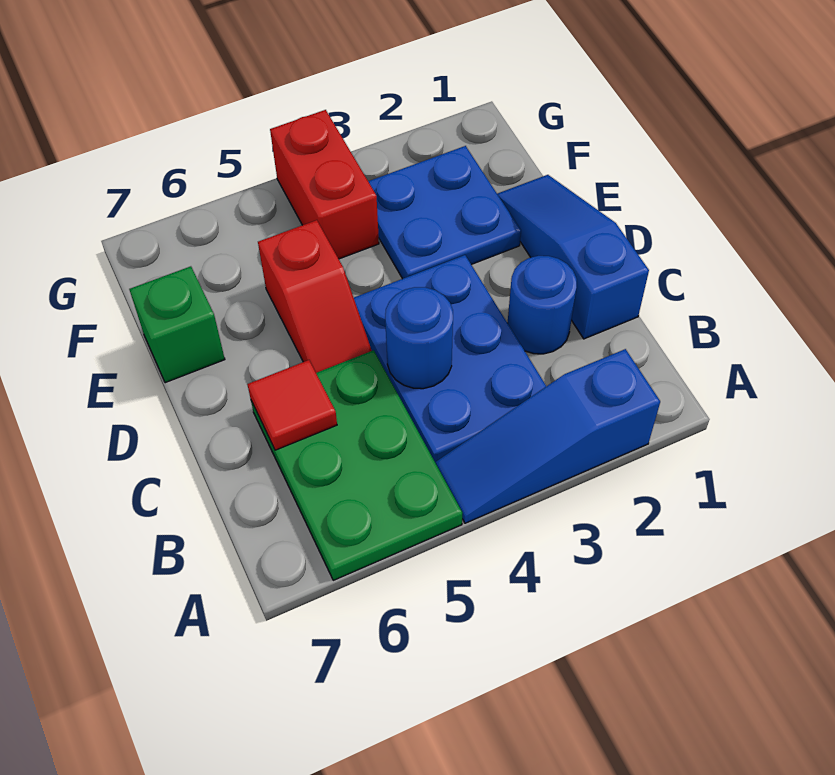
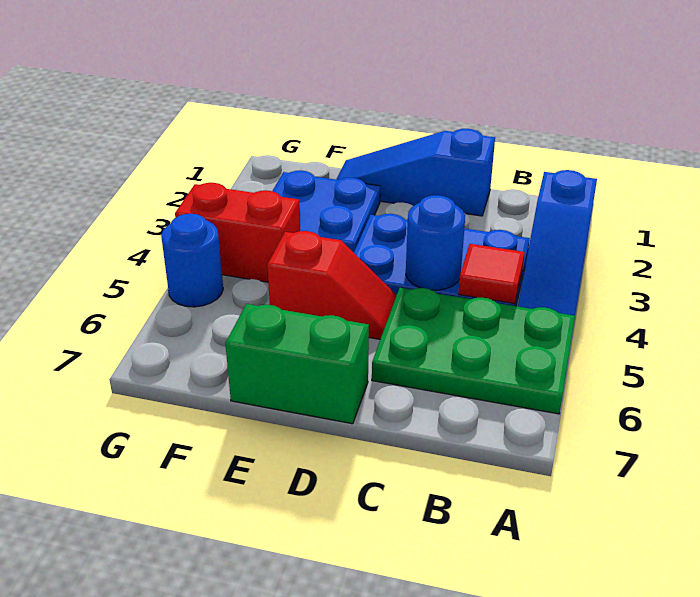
blue 1x1 round brick [508,256,577,354] -> blue 1x1 round brick moved to [161,214,223,307]
red 1x1 tile [247,360,337,450] -> red 1x1 tile moved to [458,244,525,304]
green 1x1 brick [129,266,225,383] -> green 1x2 brick [225,304,369,424]

